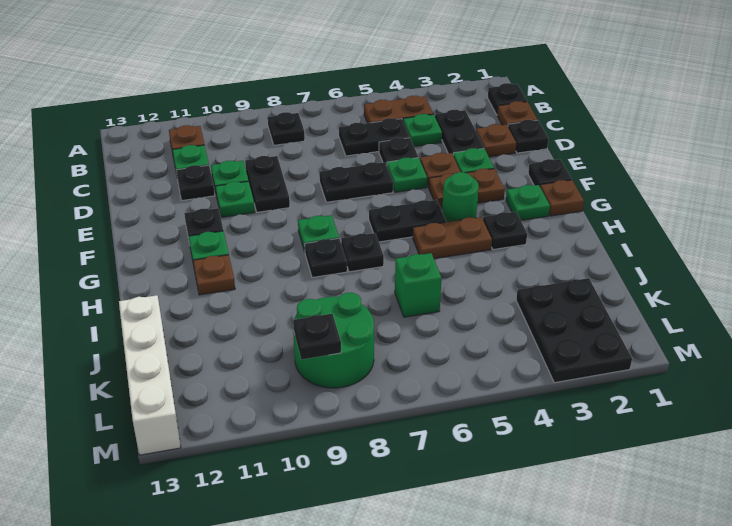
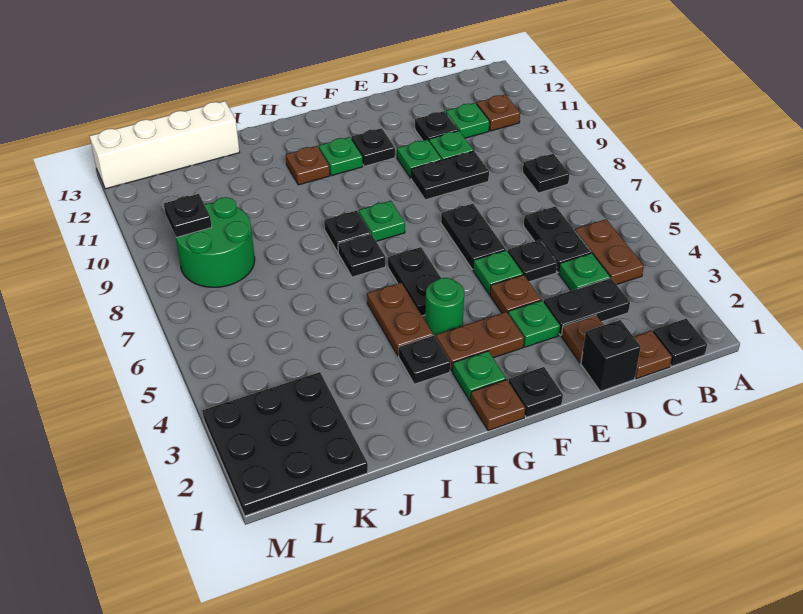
black 1x1 plate [508,120,548,153] -> black 1x1 brick [581,320,641,391]
brown 1x2 plate [429,169,505,209] -> brown 1x2 plate turned to [436,312,524,371]
green 1x1 brick [395,253,441,317] -> none
black 2x3 plate [516,278,632,383] -> black 3x3 plate [202,372,368,516]

